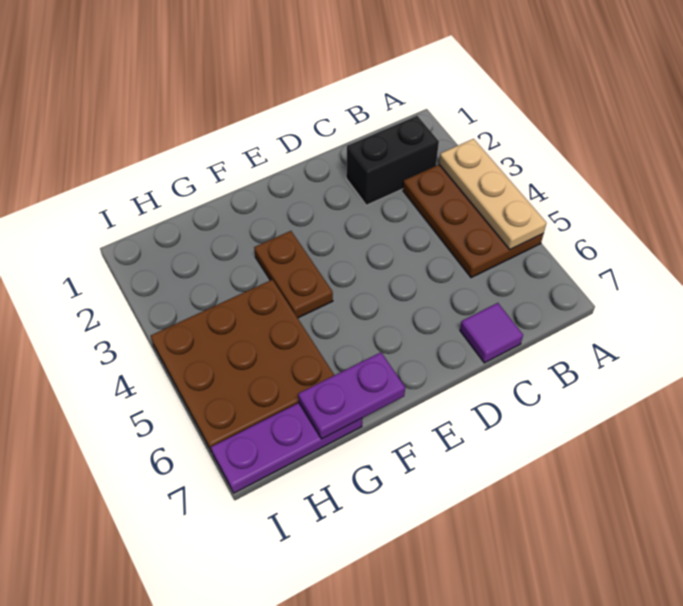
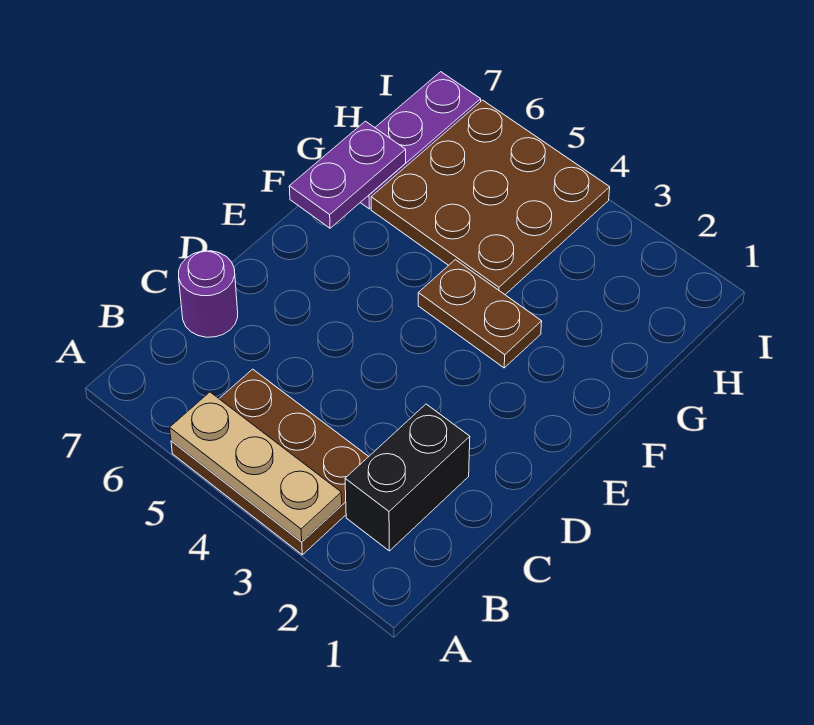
purple 1x1 tile [460,303,523,363] -> purple 1x1 round brick [179,251,238,337]

